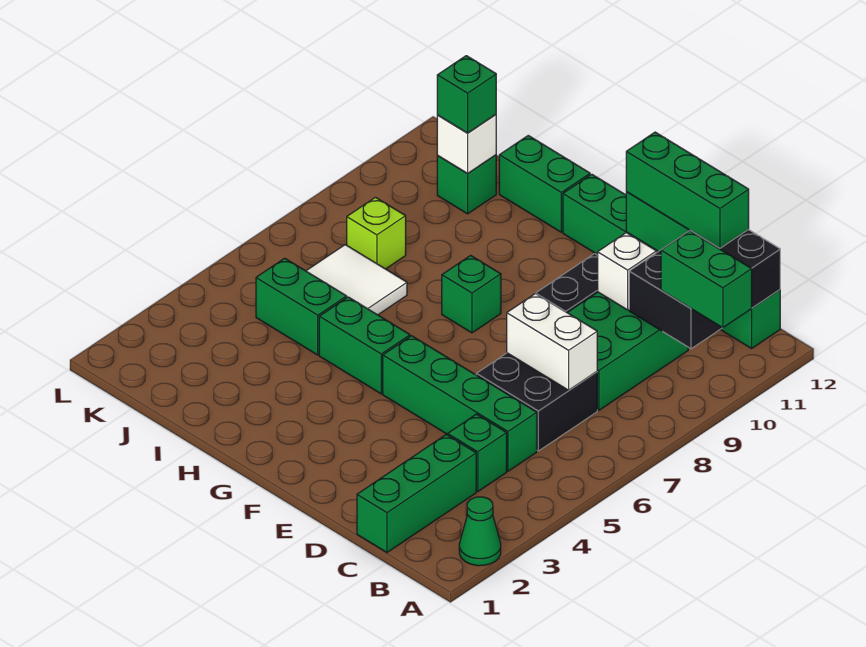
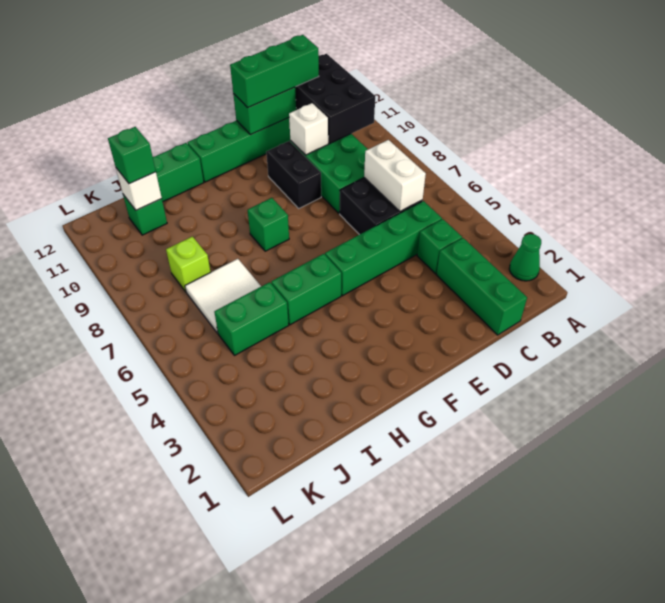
green 1x2 brick [661,231,752,328] -> none
white 1x2 brick [507,293,597,390] -> white 1x2 brick turned to [364,140,426,212]

